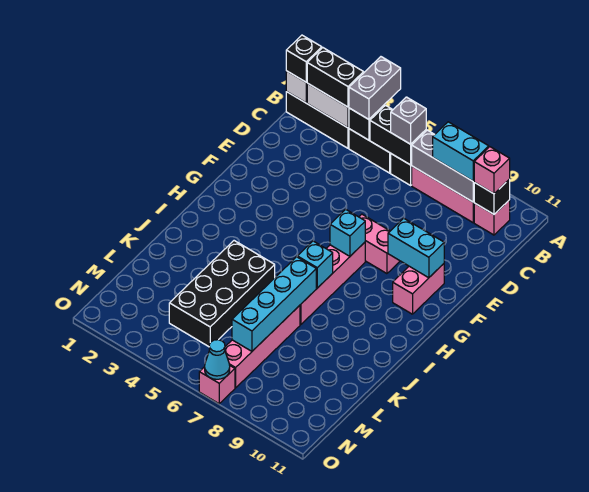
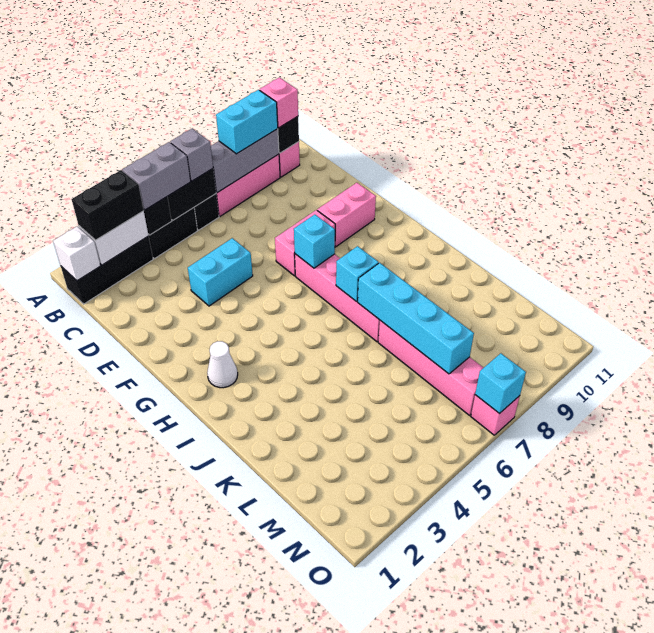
grey 1x2 brick [349,57,401,119] -> grey 1x2 brick turned to [122,142,191,210]
black 1x1 brick [286,35,322,82] -> none
cyan 1x2 brick [388,218,444,278] -> cyan 1x2 brick moved to [188,238,253,306]
pink 1x2 brick [393,264,444,314] -> pink 1x2 brick turned to [317,183,376,247]
none -> white 1x1 cone [207,341,238,388]
black 2x4 brick [169,241,275,347] -> none
cyan 1x1 cone [205,340,230,379] -> cyan 1x1 brick [475,353,526,414]

